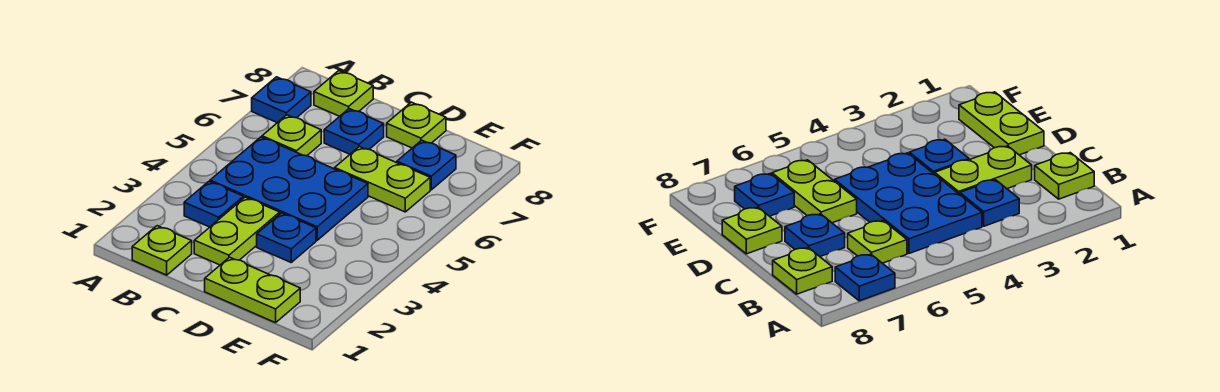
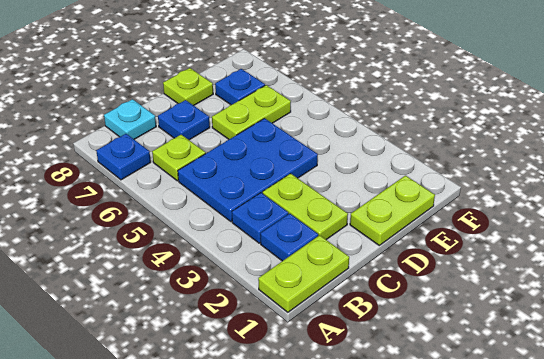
lime 1x1 plate [132,226,192,275] -> lime 1x2 plate [258,235,349,312]
lime 1x1 plate [314,71,373,116] -> cyan 1x1 plate [104,99,156,139]
blue 1x1 plate [257,213,316,262] -> blue 1x1 plate moved to [261,214,318,261]

